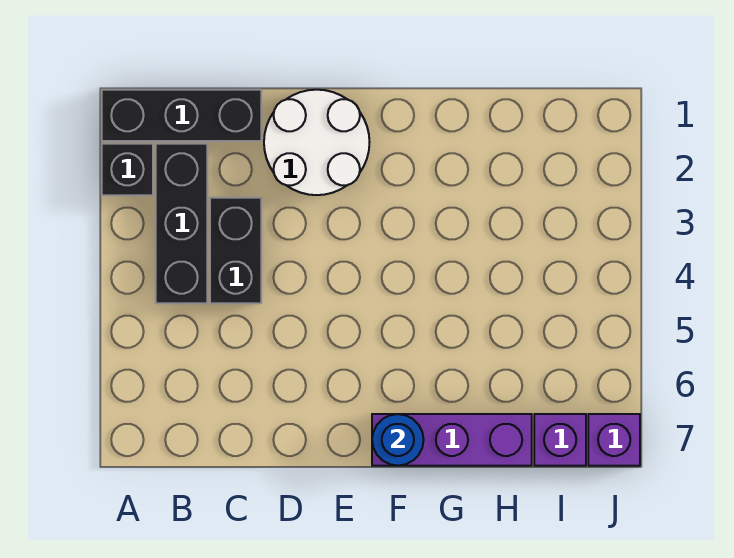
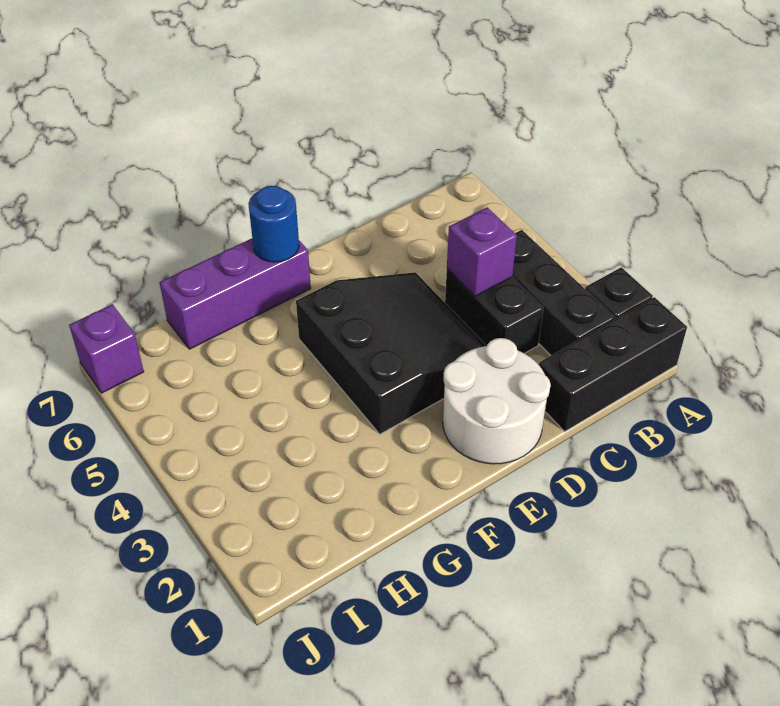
none -> black 3x3 slope [296,272,486,434]
purple 1x1 brick [534,414,586,466] -> purple 1x1 brick moved to [447,207,517,296]

